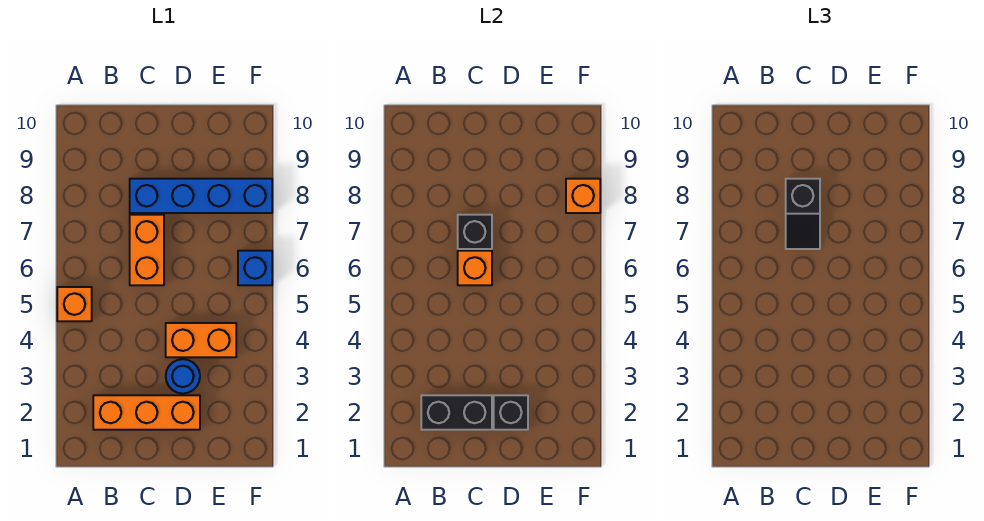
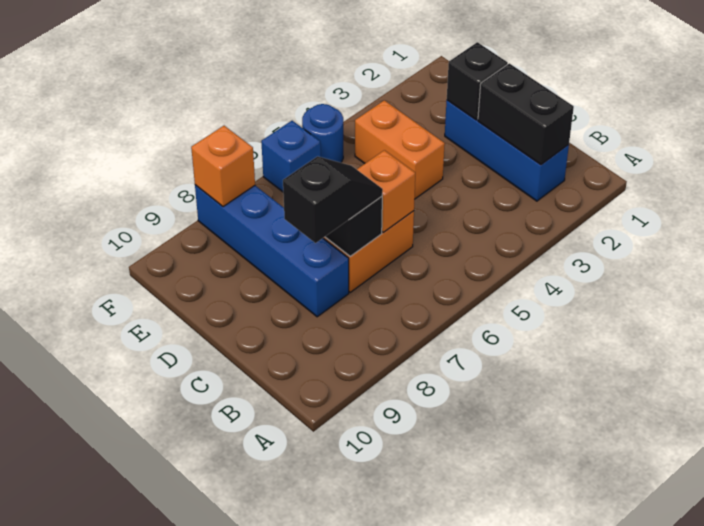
orange 1x1 brick [57,287,92,321] -> none
orange 1x3 brick [93,395,200,430] -> blue 1x3 brick [445,100,569,201]
blue 1x1 round brick [166,359,200,394] -> blue 1x1 round brick moved to [302,104,343,163]

